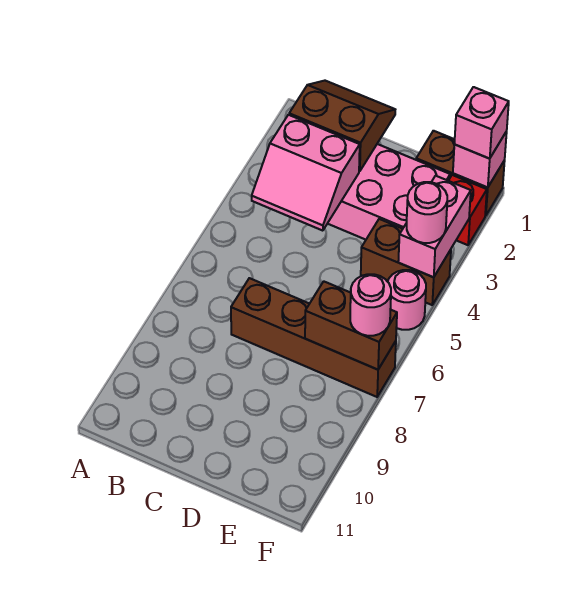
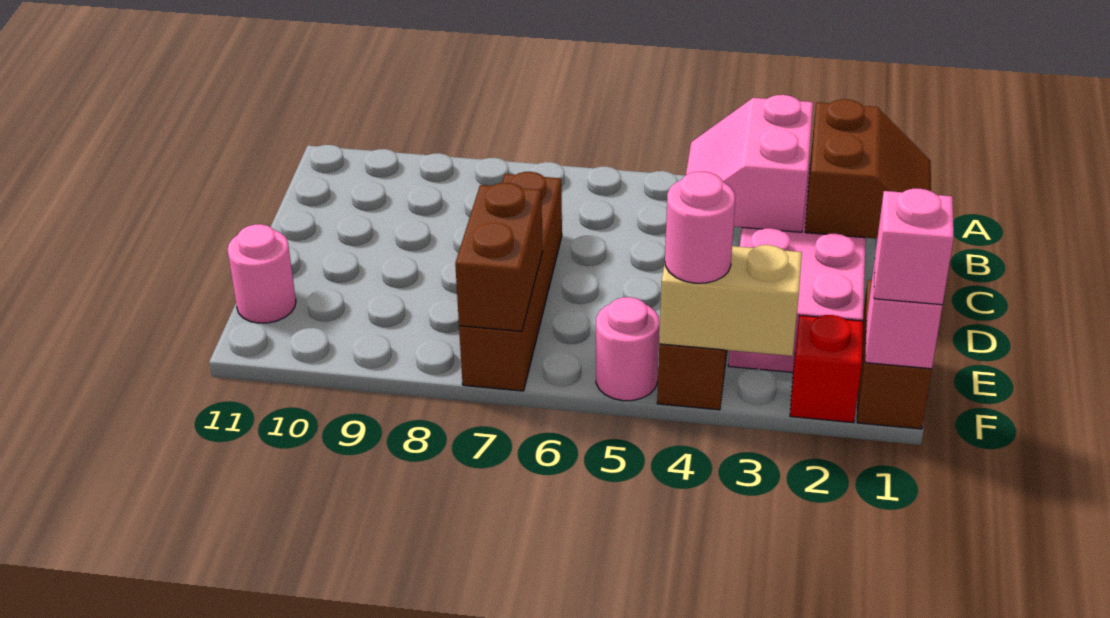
pink 1x2 brick [398,176,471,277] -> tan 1x2 brick [659,245,802,356]
pink 1x1 round brick [350,274,391,336] -> pink 1x1 round brick moved to [227,224,296,323]

